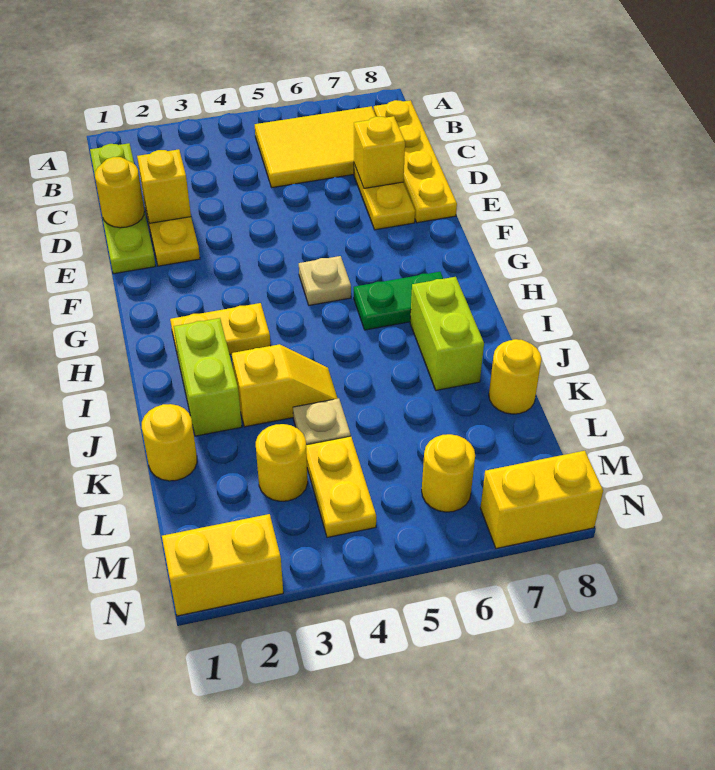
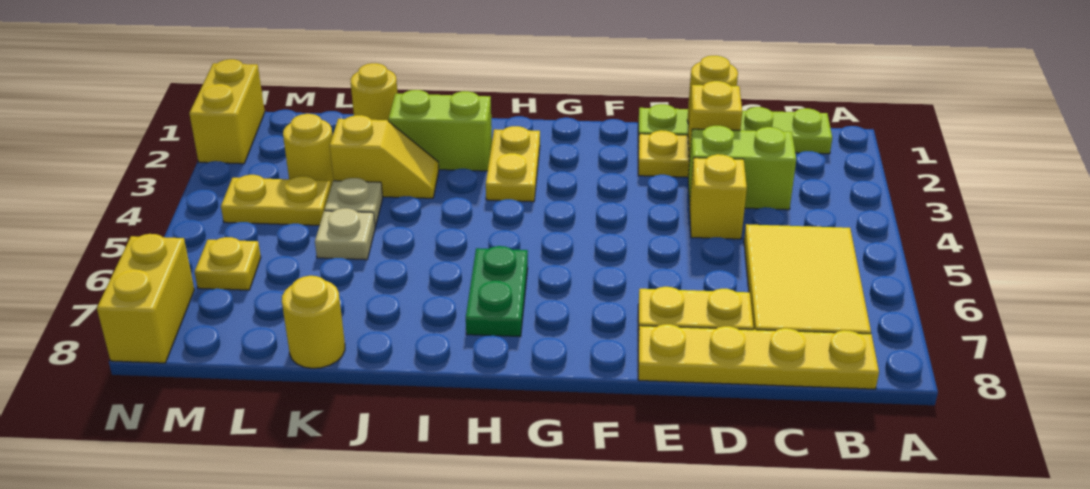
yellow 1x1 brick [354,116,405,188] -> yellow 1x1 brick moved to [690,154,747,239]
tan 1x1 plate [299,256,351,305] -> tan 1x1 plate moved to [315,208,375,260]
lime 1x2 brick [410,277,484,390] -> lime 1x2 brick moved to [688,126,796,210]
yellow 1x2 slope [232,344,338,427] -> yellow 1x2 slope turned to [330,115,439,198]
yellow 1x1 round brick [422,434,475,512] -> yellow 1x1 plate [195,237,261,290]

